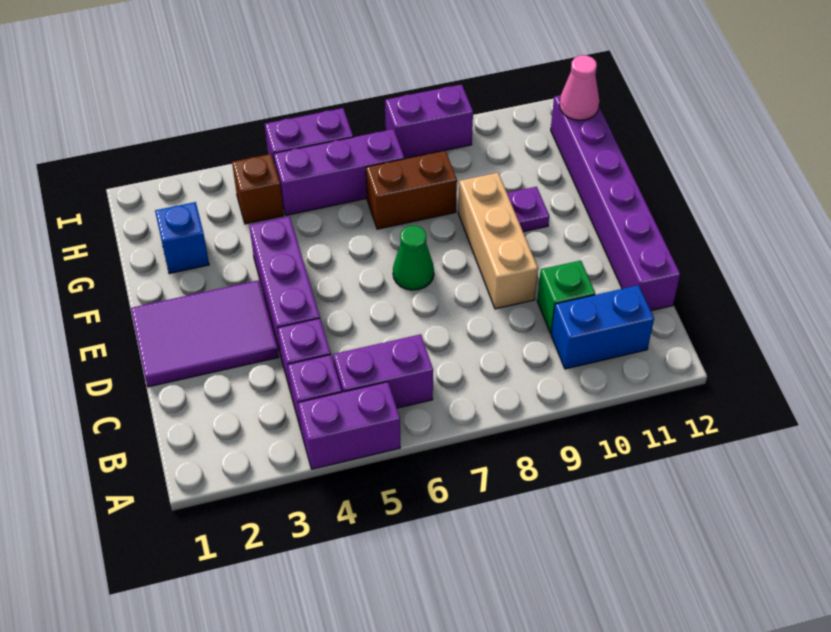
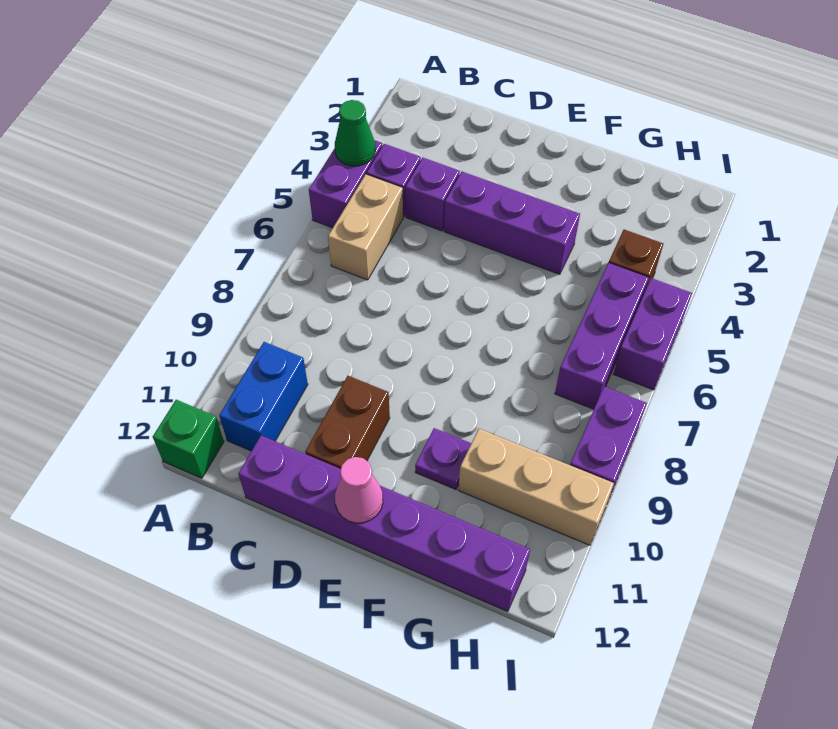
purple 1x2 brick [333,334,433,408] -> tan 1x2 brick [328,174,403,280]
green 1x1 brick [537,261,595,333] -> green 1x1 brick moved to [153,400,224,478]
purple 2x3 tile [131,280,279,387] -> none
tan 1x3 brick [458,173,538,309] -> tan 1x3 brick moved to [459,429,614,545]
green 1x1 cone [393,226,434,290] -> green 1x1 cone moved to [335,100,375,166]
blue 1x1 brick [155,202,209,274] -> none
brown 1x2 brick [366,151,457,229] -> brown 1x2 brick moved to [305,376,390,469]
pink 1x1 cone [559,55,599,120] -> pink 1x1 cone moved to [335,457,383,523]

